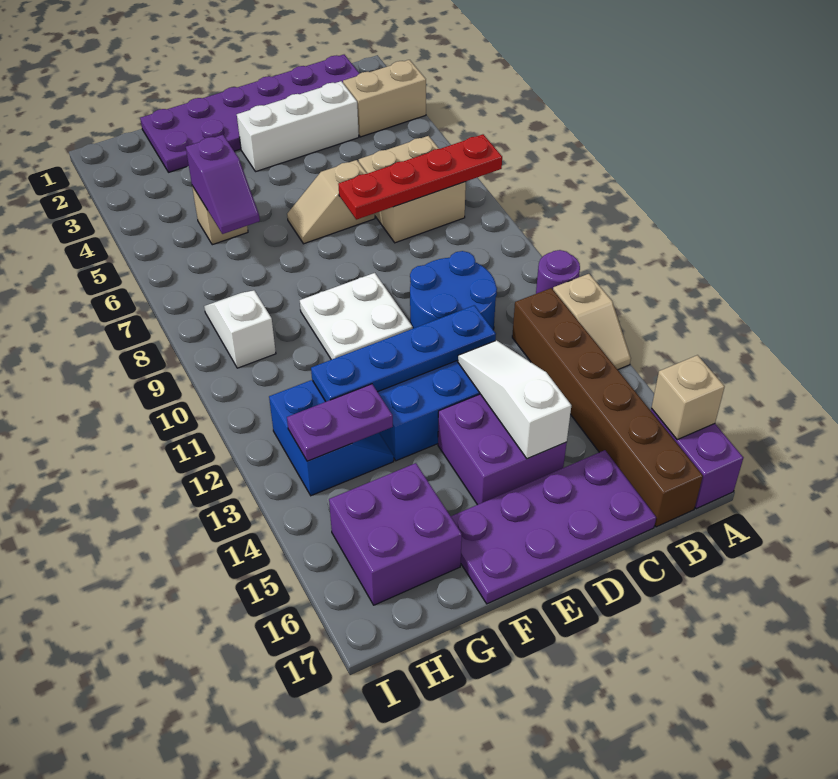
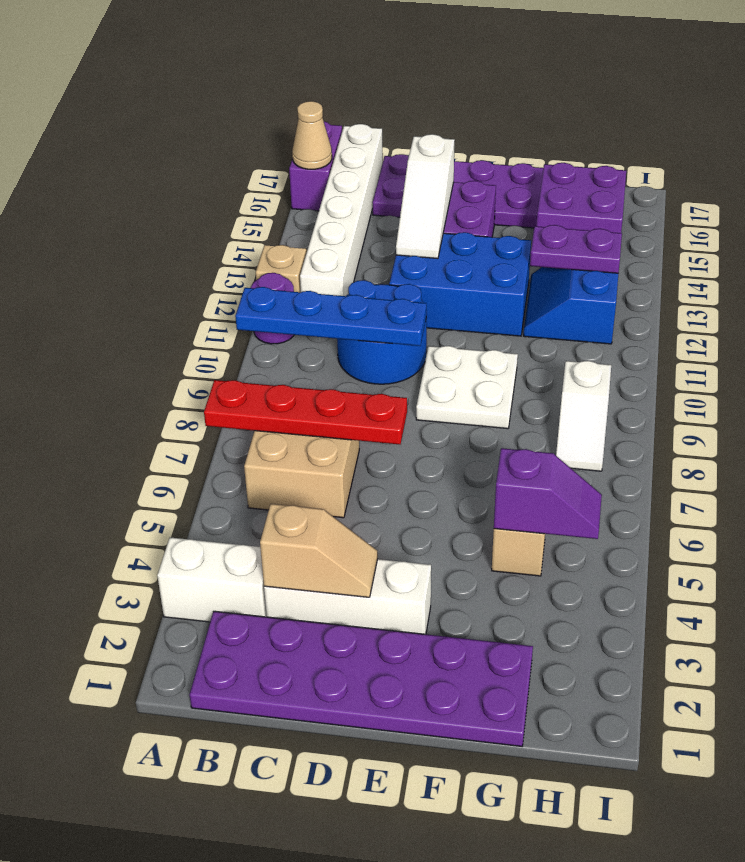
tan 1x2 brick [343,60,426,137] -> white 1x2 brick [157,537,267,622]
tan 1x1 brick [651,355,725,440] -> tan 1x1 cone [292,101,332,169]
brown 1x6 brick [512,288,703,527] -> white 1x6 brick [300,124,383,296]
tan 1x2 slope [287,160,375,244] -> tan 1x2 slope moved to [260,504,378,597]
blue 1x4 plate [311,305,496,402] -> blue 1x4 plate moved to [235,287,426,346]
purple 1x2 slope [186,135,260,234] -> purple 1x2 slope turned to [494,448,602,539]

